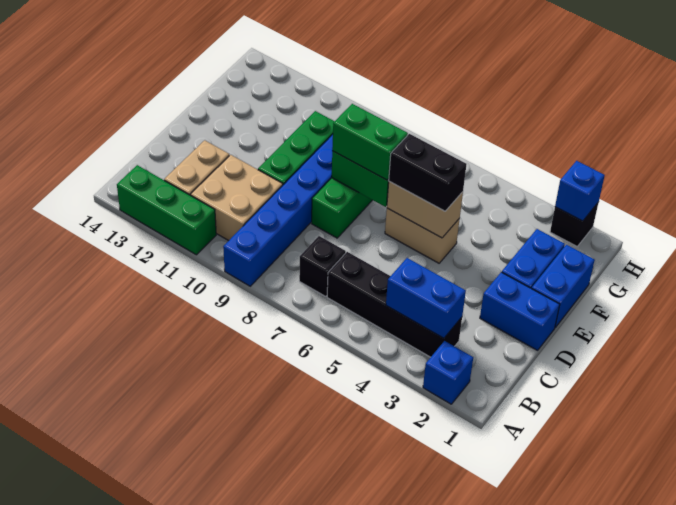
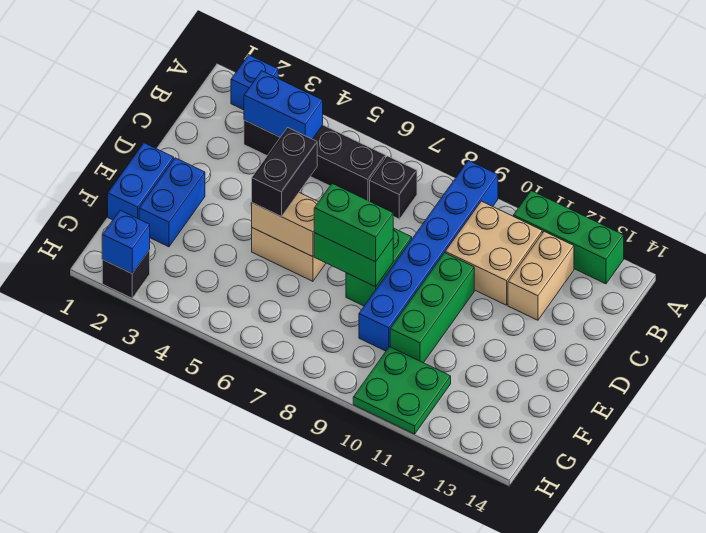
blue 1x2 brick [480,272,560,350] -> none
black 1x2 brick [389,134,467,211] -> black 1x2 brick turned to [252,128,317,216]
none -> green 2x2 plate [353,347,451,434]

